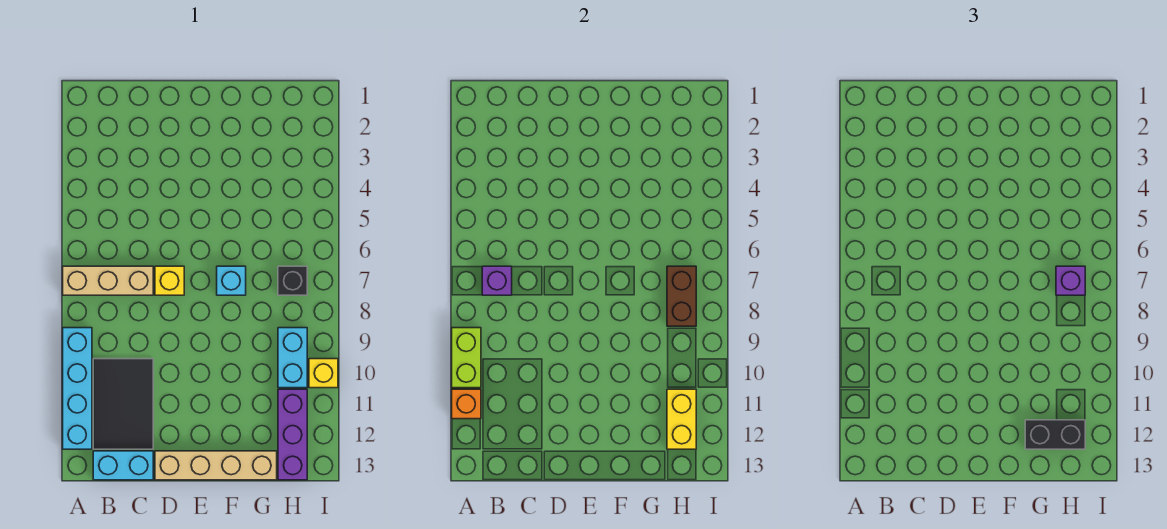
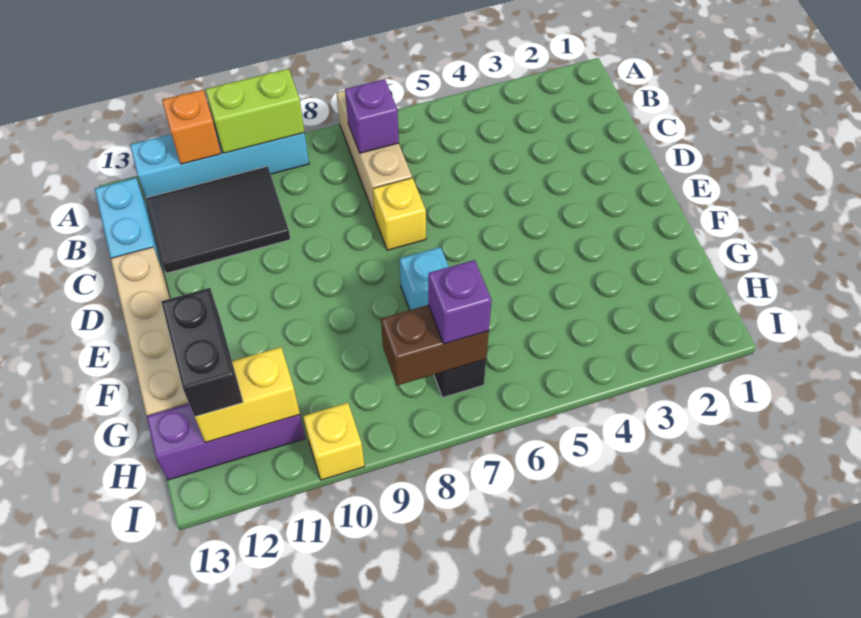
cyan 1x2 brick [278,328,307,388] -> none

